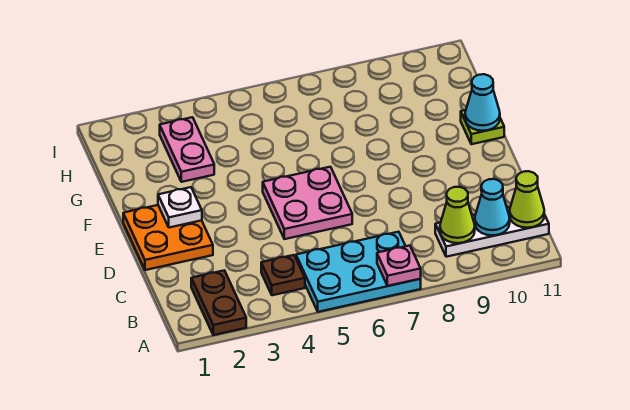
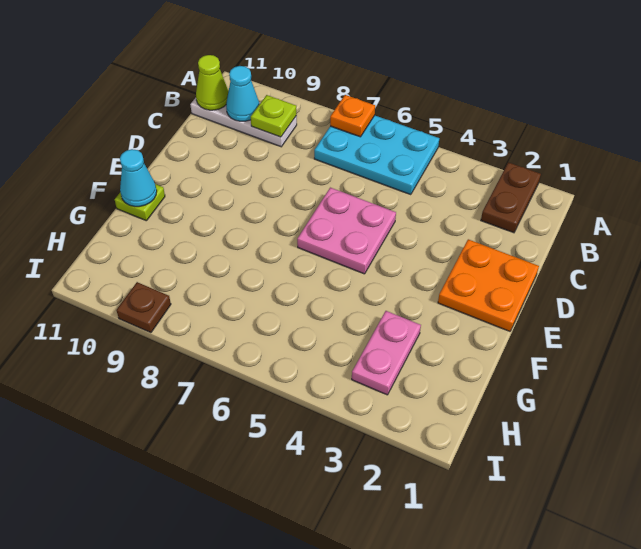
pink 1x1 plate [377,246,421,286] -> orange 1x1 plate [330,95,375,137]
brown 1x1 plate [261,255,305,295] -> brown 1x1 plate moved to [116,282,171,333]
lime 1x1 cone [440,187,475,243] -> lime 1x1 plate [251,95,296,137]
white 1x1 plate [158,187,202,228] -> none

